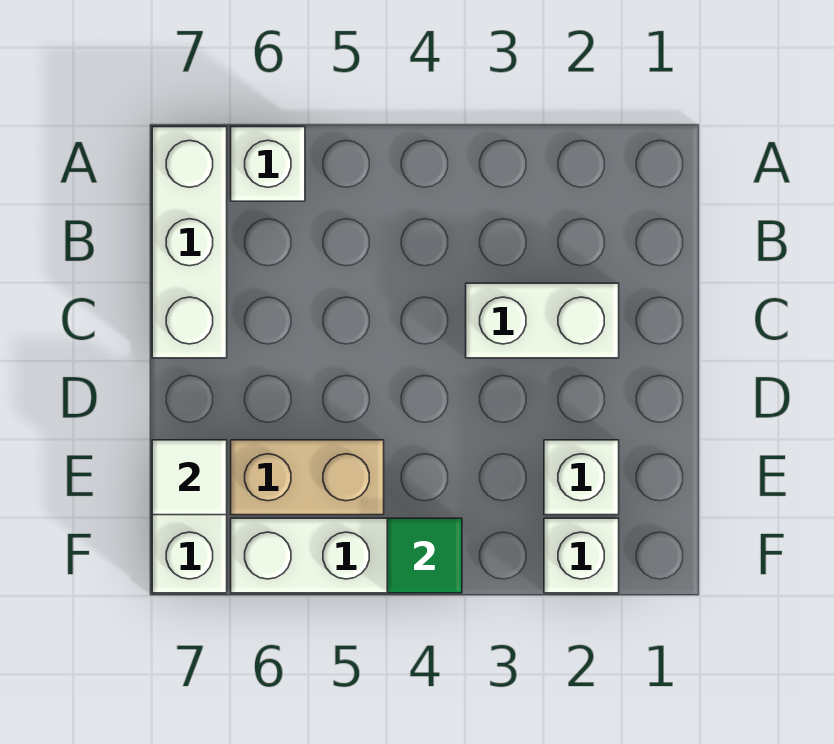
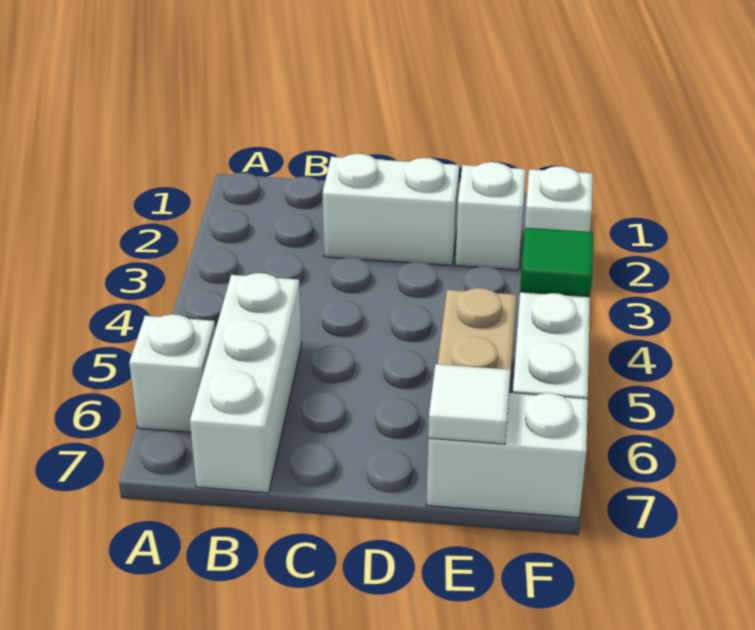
white 1x3 brick [152,127,227,358] -> white 1x3 brick turned to [190,273,302,493]
white 1x2 brick [466,283,619,358] -> white 1x2 brick turned to [323,154,459,265]

